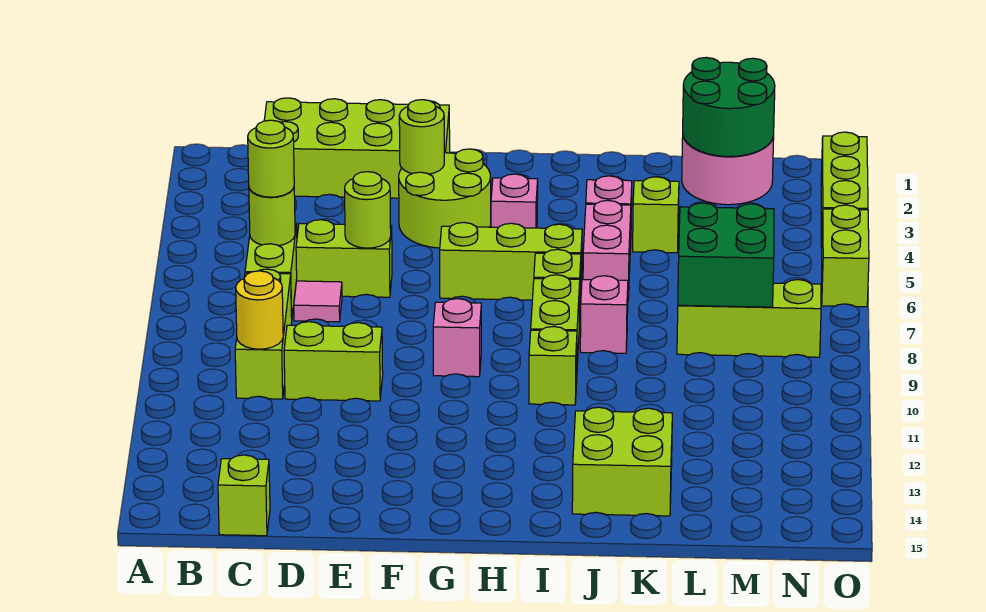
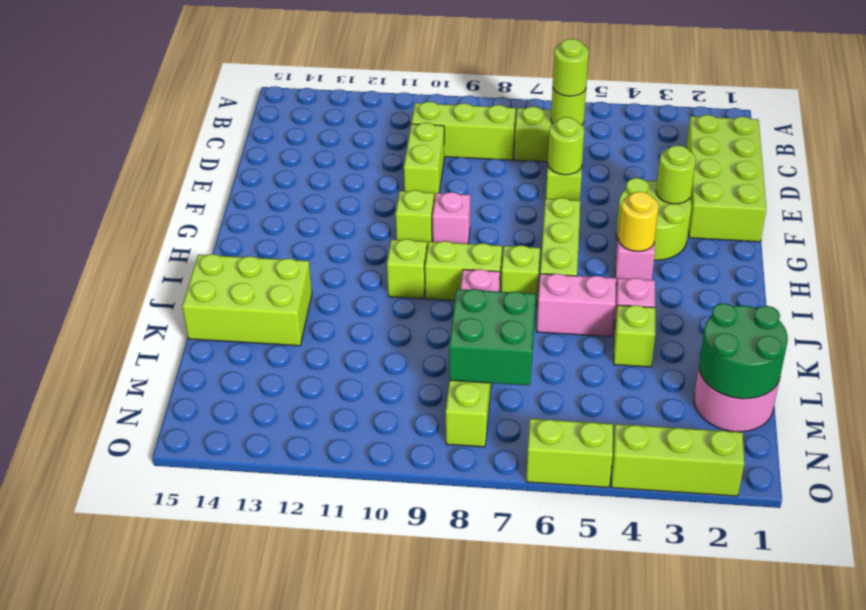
yellow 1x1 round brick [236,271,283,349] -> yellow 1x1 round brick moved to [619,192,659,251]
lime 1x1 brick [218,455,270,536] -> lime 1x1 brick moved to [396,190,434,248]
pink 1x1 tile [294,281,342,322] -> none
lime 2x2 brick [572,407,672,516] -> lime 2x3 brick [182,254,312,346]

